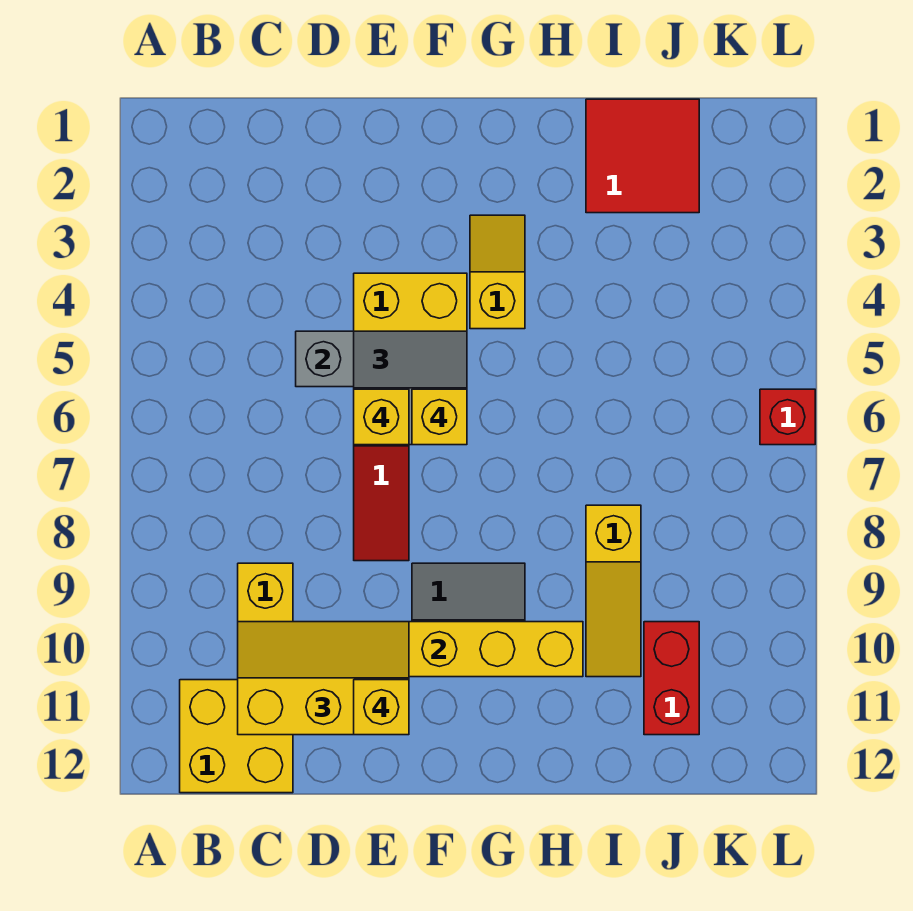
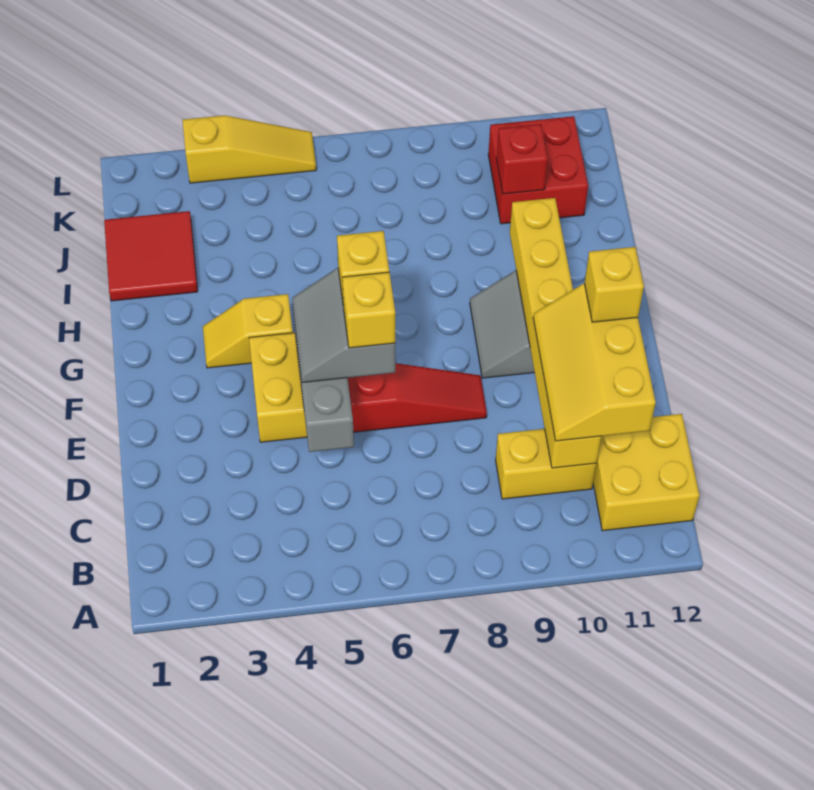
yellow 1x3 slope [586,505,641,677] -> yellow 1x3 slope moved to [183,115,316,183]
red 1x2 brick [644,622,699,735] -> red 2x2 brick [488,116,588,224]
red 1x1 brick [760,389,815,445] -> red 1x1 brick moved to [497,124,548,194]

